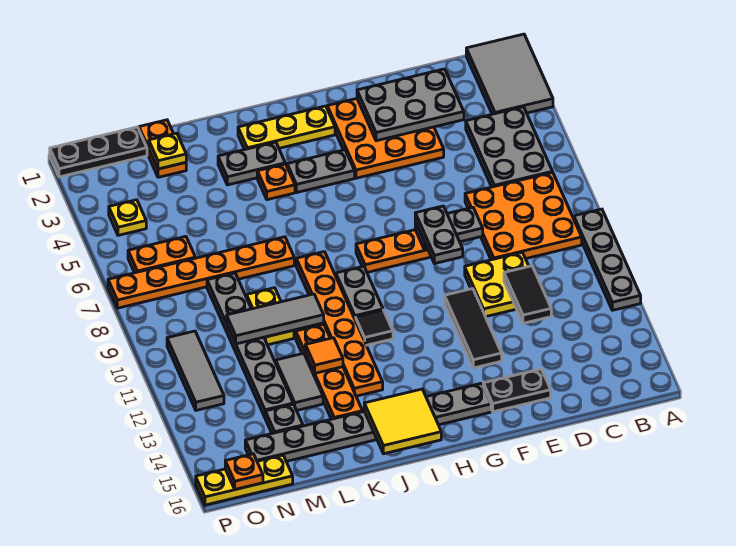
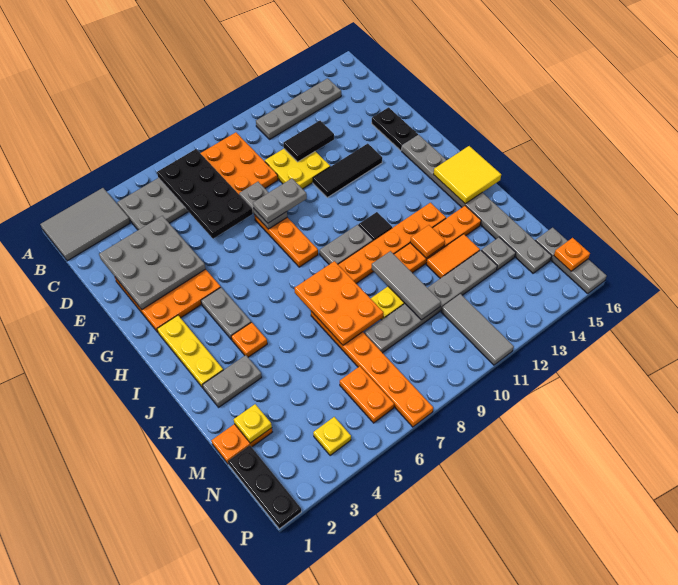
grey 1x4 plate [574,209,641,310] -> grey 1x4 plate moved to [256,78,341,139]
none -> black 2x4 plate [157,149,253,239]
grey 2x3 plate [357,69,464,141] -> grey 3x3 plate [99,216,206,309]
grey 1x2 plate [218,142,285,185] -> grey 1x2 plate turned to [203,355,262,407]
none -> orange 2x3 plate [295,261,384,345]
grey 1x2 tile [276,353,323,410] -> orange 1x2 tile [426,234,480,278]
yellow 1x3 plate [196,455,293,505] -> grey 1x3 plate [535,228,607,294]
grey 1x3 tile [167,331,224,410] -> grey 1x3 tile turned to [441,294,514,365]

